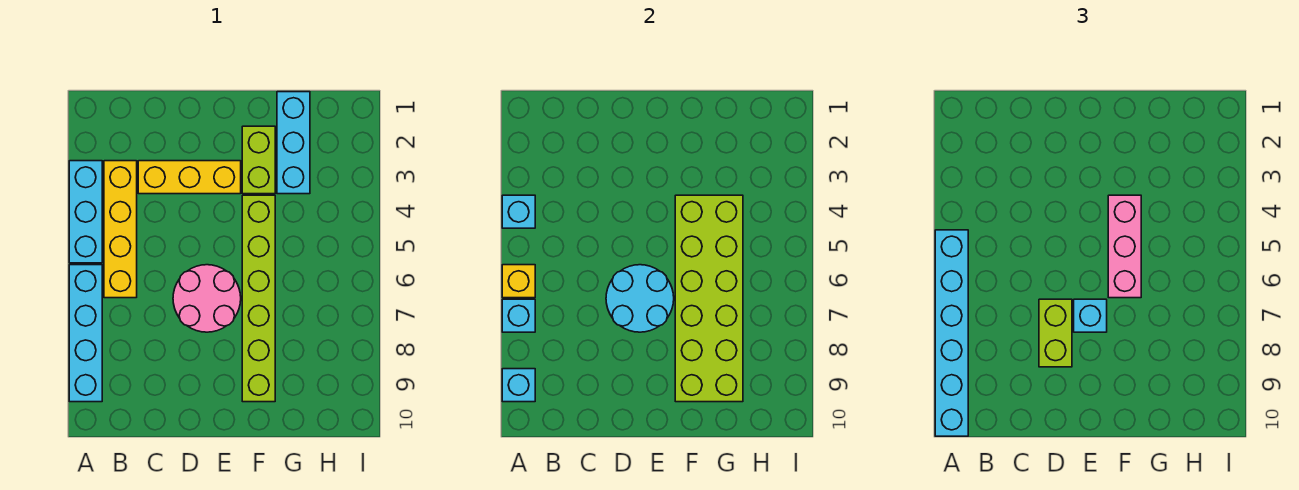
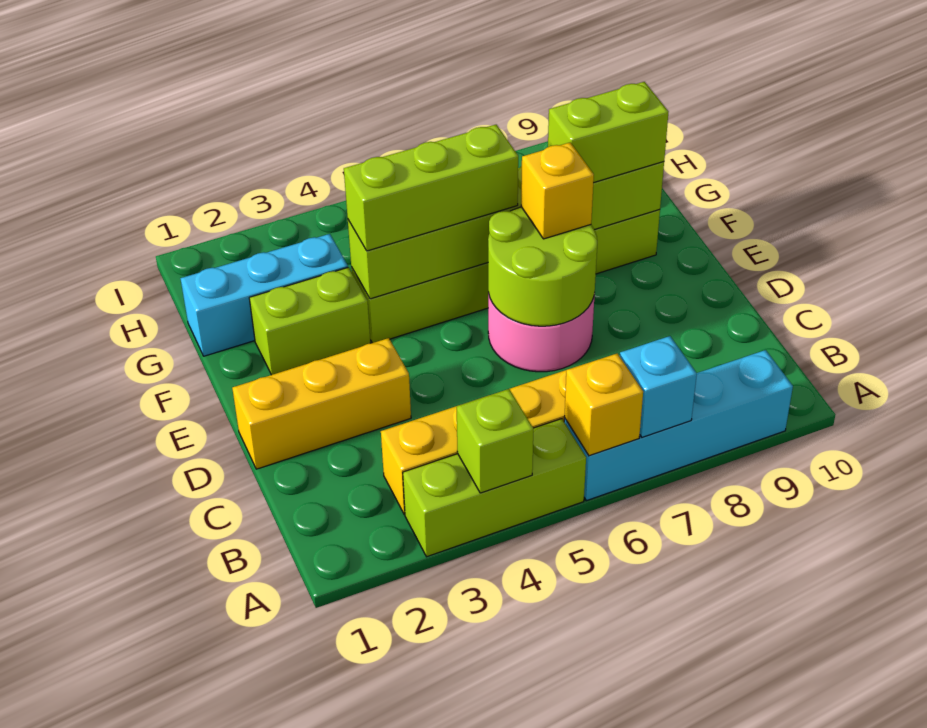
cyan 1x3 brick [69,161,102,263] -> lime 1x3 brick [403,419,586,557]
cyan 1x1 brick [502,195,535,228] -> lime 1x1 brick [457,389,533,493]
cyan 1x6 brick [935,230,968,436] -> none
cyan 1x1 brick [502,369,535,402] -> none
yellow 1x3 brick [138,161,241,194] -> yellow 1x3 brick turned to [232,338,411,469]
cyan 2x2 round brick [606,265,674,332] -> lime 2x2 round brick [488,207,597,326]
lime 1x2 brick [1039,299,1072,367] -> lime 1x2 brick moved to [548,82,668,183]
cyan 1x1 brick [1074,299,1107,332] -> yellow 1x1 brick [521,143,594,239]
lime 2x6 brick [675,195,743,402] -> lime 1x6 brick [348,162,664,299]
pink 1x3 brick [1108,195,1141,298] -> lime 1x3 brick [344,125,518,251]

